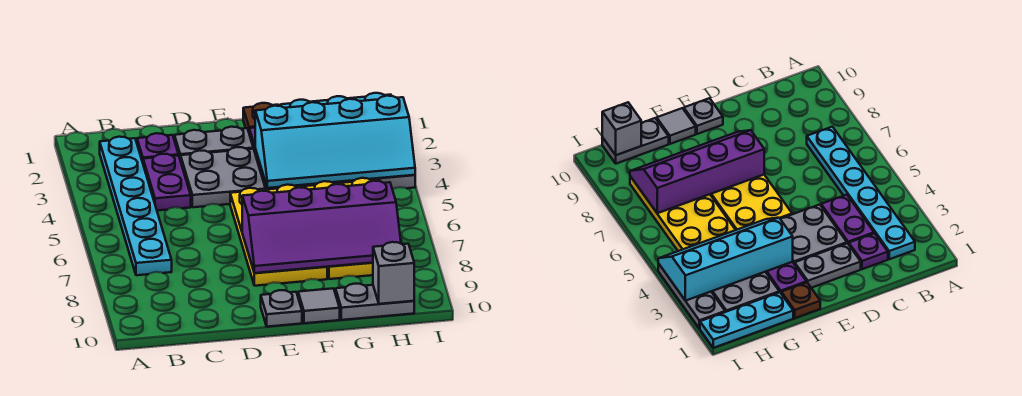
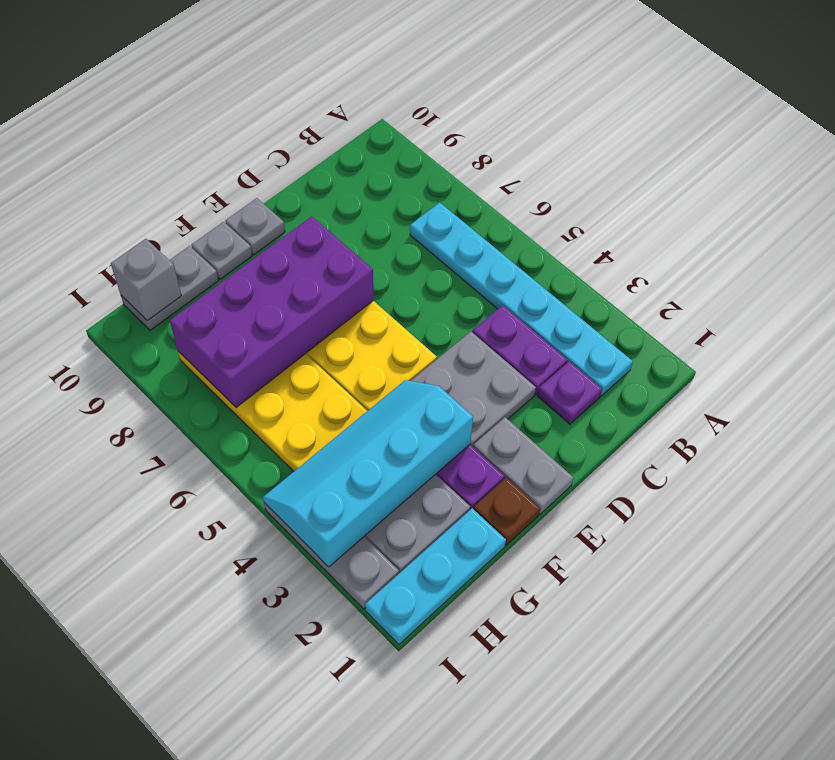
grey 1x2 plate [174,127,253,161] -> grey 1x2 plate turned to [473,417,574,514]
purple 2x4 slope [242,181,401,273] -> purple 2x4 brick [170,216,373,408]
grey 1x1 tile [298,288,340,323] -> grey 1x1 plate [191,222,252,279]

